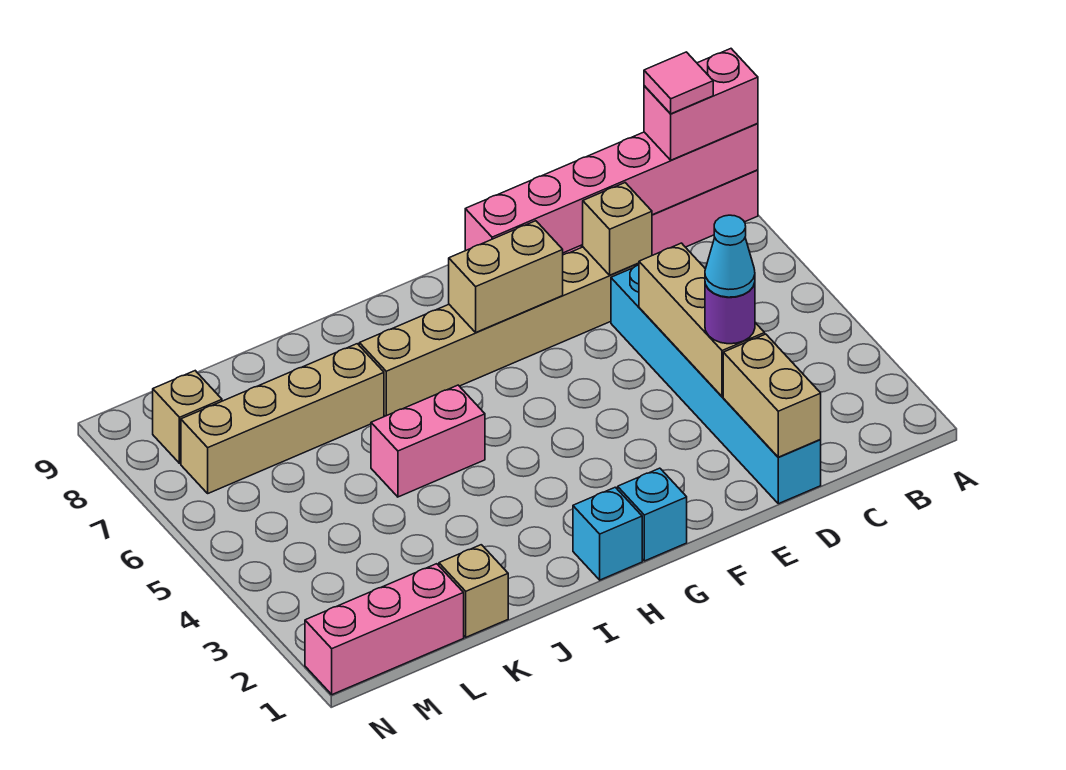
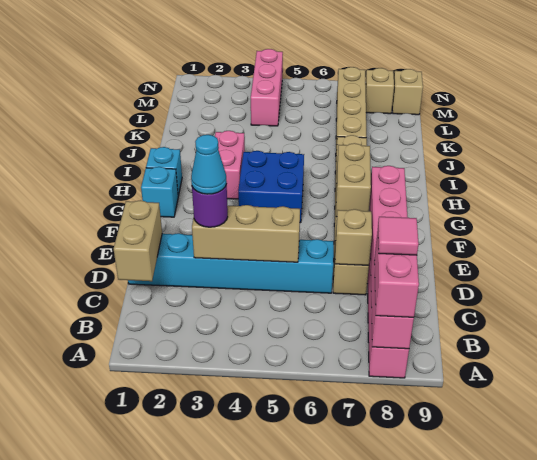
tan 1x2 brick [723,334,821,457] -> tan 1x2 brick turned to [114,200,162,281]
none -> blue 2x2 brick [238,151,304,223]
pink 1x2 brick [371,385,485,497] -> pink 1x2 brick moved to [215,131,245,199]
tan 1x1 brick [439,545,508,637] -> tan 1x1 brick moved to [392,69,423,115]
pink 1x3 brick [305,564,464,695] -> pink 1x3 brick moved to [251,49,283,126]

